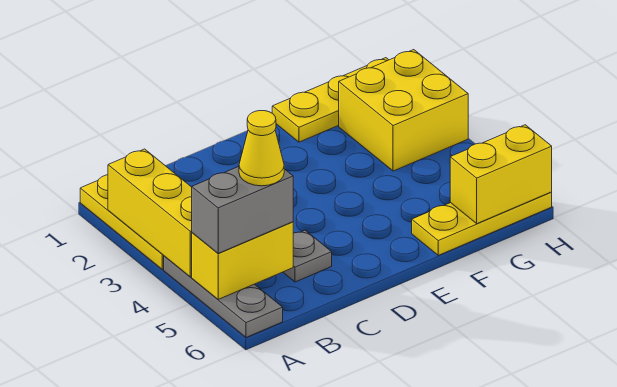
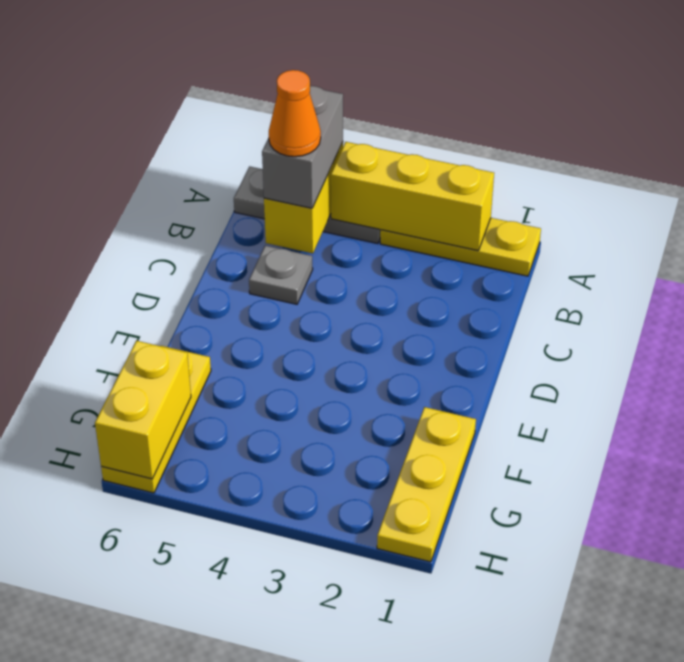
yellow 1x1 cone [239,111,284,186] -> orange 1x1 cone [269,70,321,157]
yellow 2x2 brick [339,50,468,171] -> none

